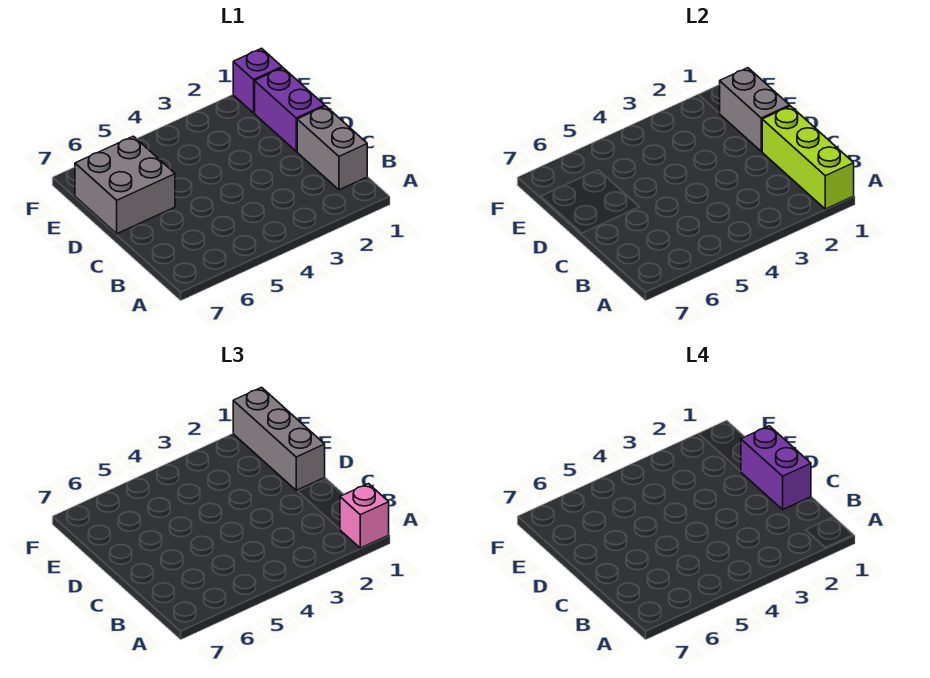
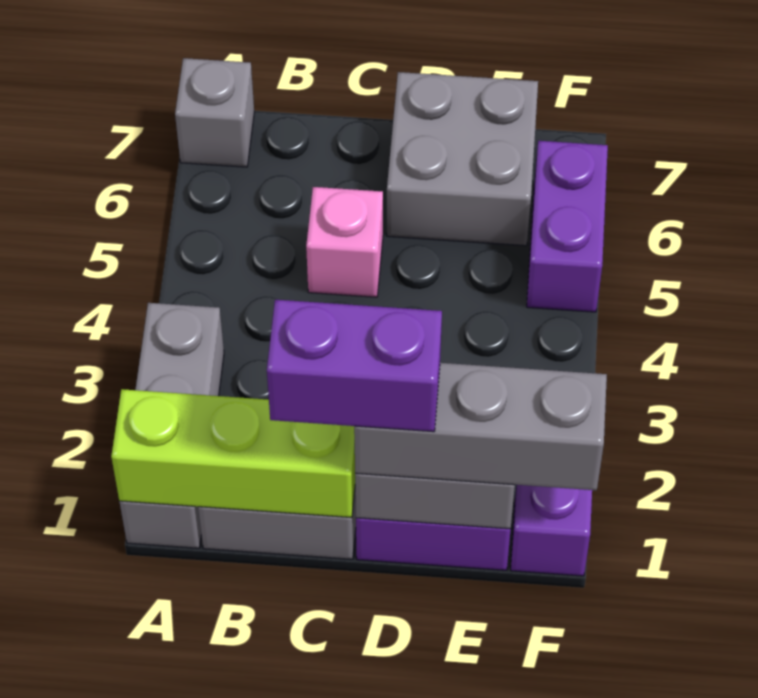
none -> grey 1x3 brick [119,303,224,548]
pink 1x1 brick [340,484,389,548] -> pink 1x1 brick moved to [306,187,383,297]
none -> grey 1x1 brick [175,58,254,167]
none -> purple 1x2 brick [527,141,608,312]

